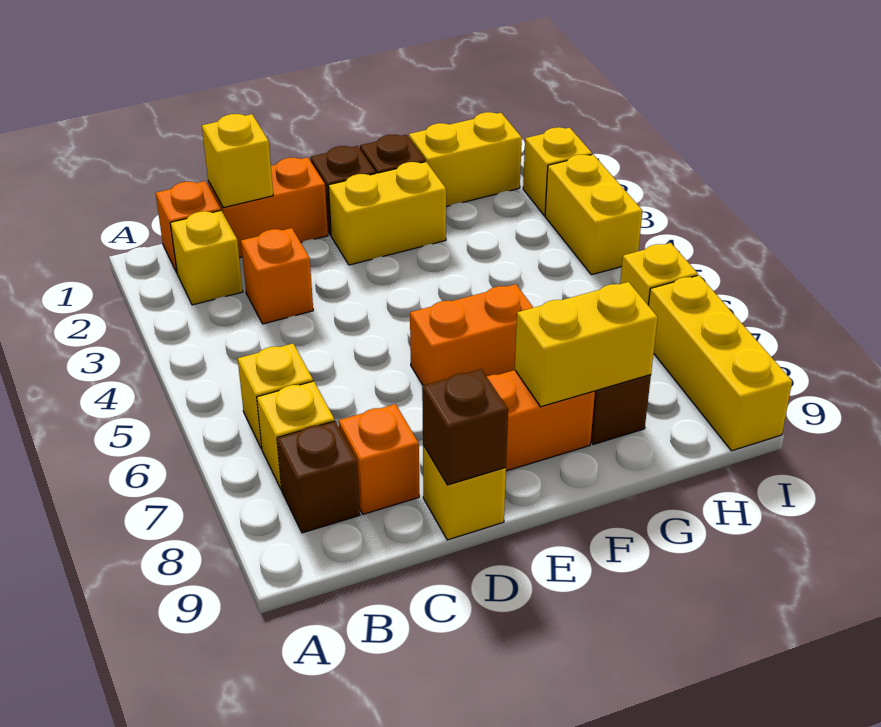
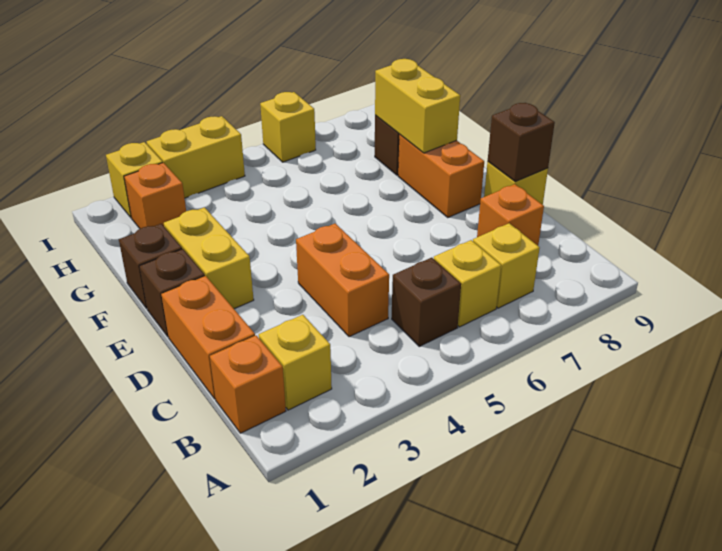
brown 1x1 brick [277,421,360,533] -> brown 1x1 brick moved to [392,258,461,346]
yellow 1x1 brick [202,114,273,208] -> none
orange 1x1 brick [241,228,313,324] -> orange 1x1 brick moved to [124,163,186,229]
orange 1x2 brick [410,284,533,385] -> orange 1x2 brick moved to [296,223,389,337]
yellow 1x2 brick [409,112,522,207] -> none
yellow 1x3 brick [648,275,792,451] -> none

